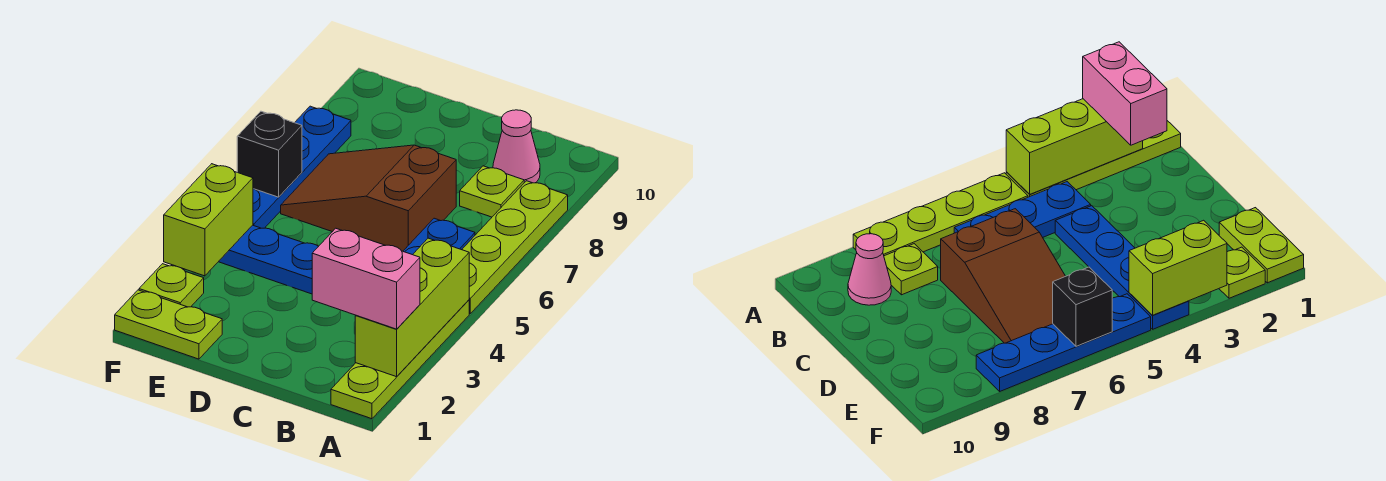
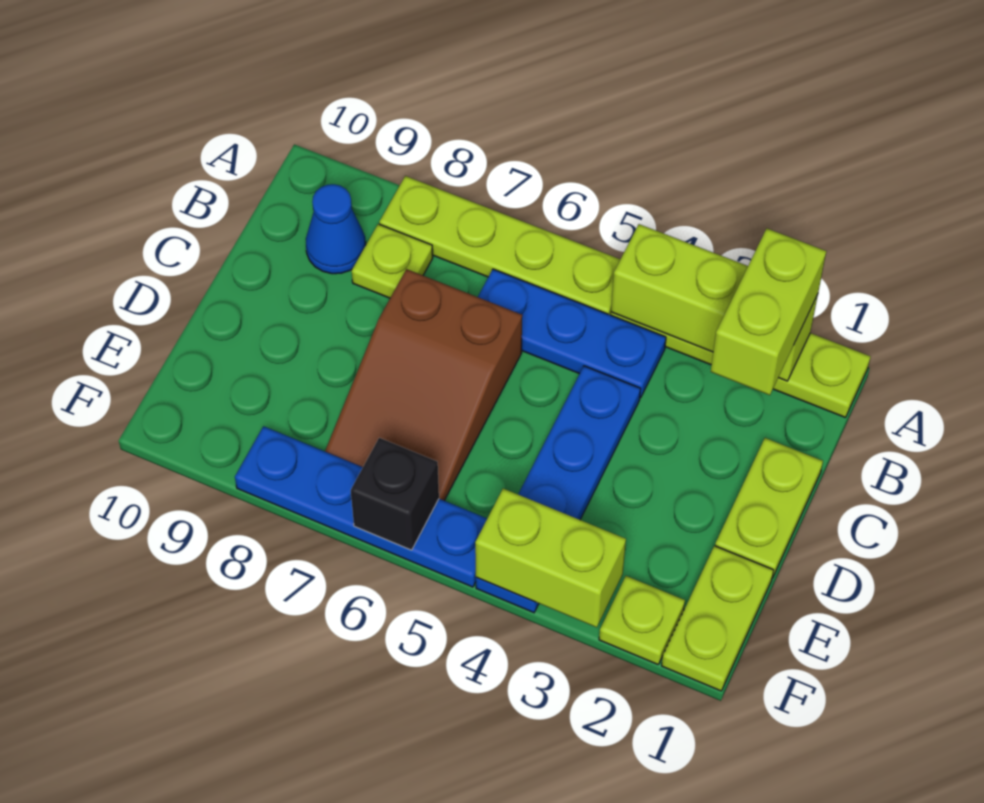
pink 1x2 brick [312,228,420,329] -> lime 1x2 brick [711,229,826,395]
pink 1x1 cone [493,110,540,183] -> blue 1x1 cone [306,184,366,274]
none -> lime 1x2 plate [715,438,823,578]

